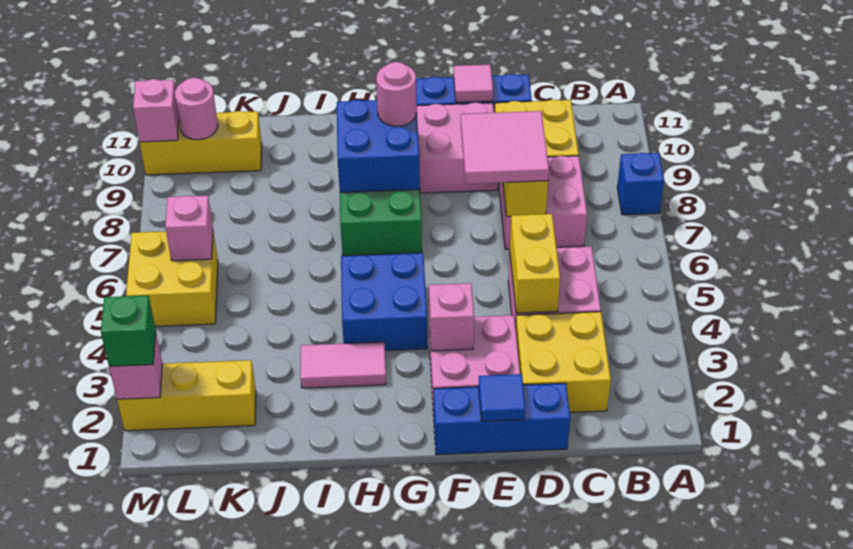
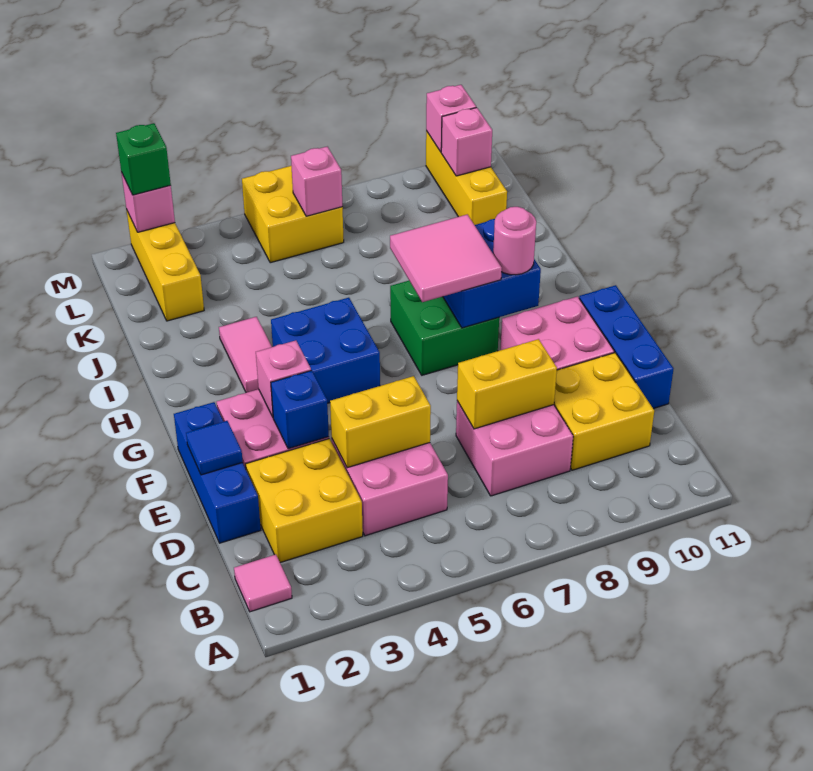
blue 1x1 brick [617,153,664,215] -> blue 1x1 brick moved to [271,370,329,449]
pink 2x2 tile [461,111,549,184] -> pink 2x2 tile moved to [390,214,502,302]
pink 1x1 tile [454,65,493,102] -> pink 1x1 tile moved to [234,554,292,612]
pink 1x1 round brick [175,78,218,140] -> pink 1x1 brick [441,108,492,176]

